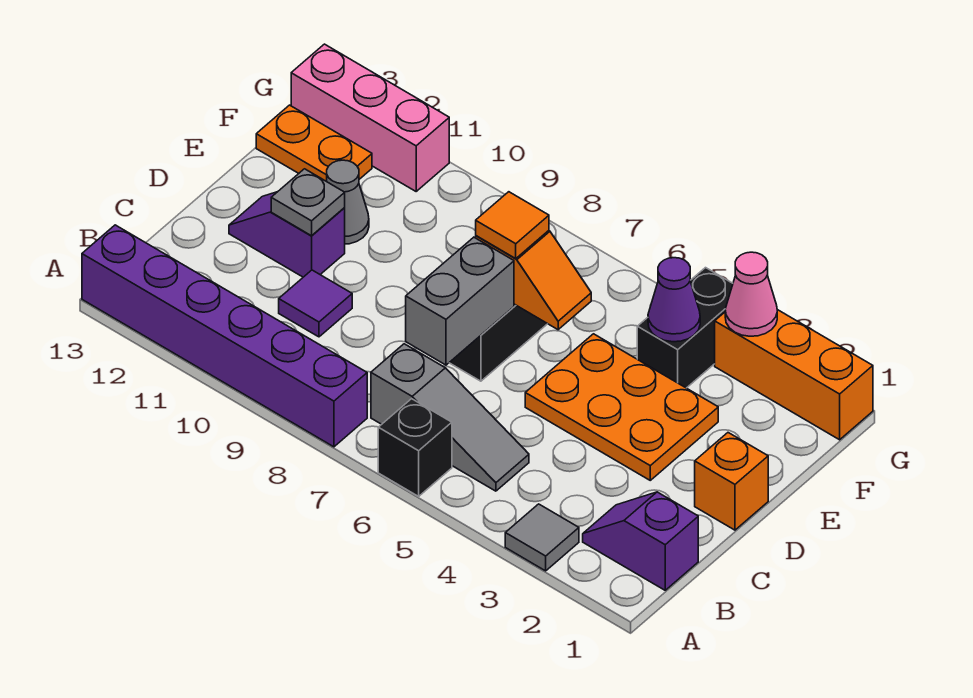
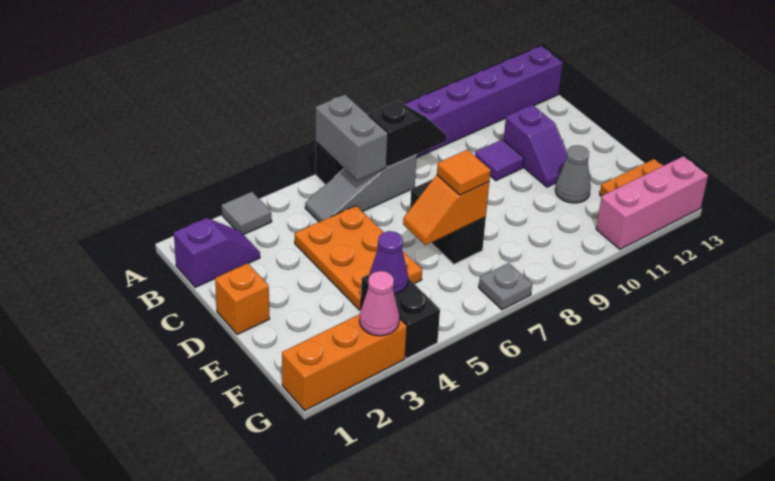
none -> black 1x2 slope [368,101,447,167]
grey 1x2 brick [406,237,514,365] -> grey 1x2 brick moved to [316,95,388,181]
orange 2x3 plate [525,334,718,480] -> orange 2x3 plate turned to [295,206,422,310]
purple 1x2 slope [229,192,345,277] -> purple 1x2 slope turned to [504,105,567,187]
grey 1x1 plate [271,169,345,236] -> grey 1x1 plate moved to [479,263,532,310]

